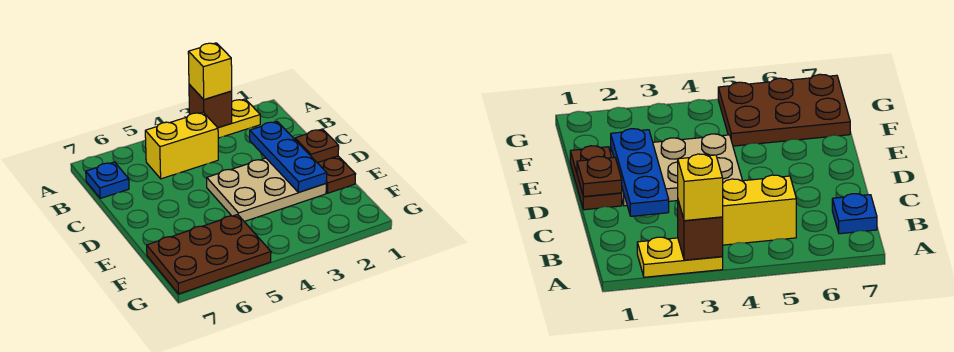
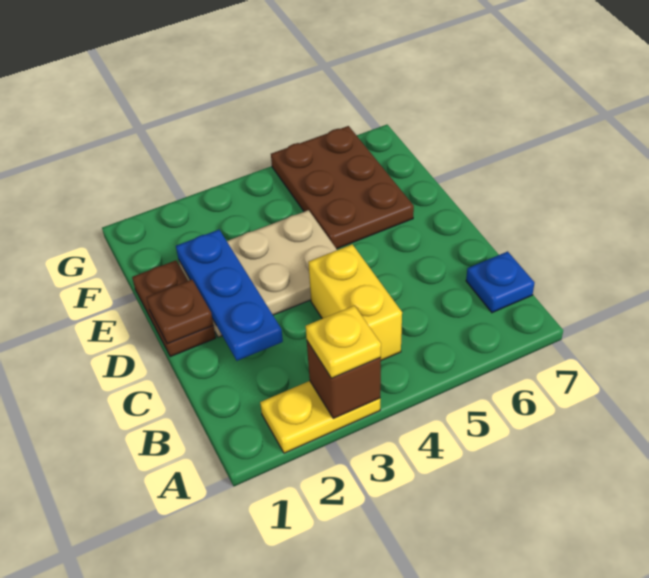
yellow 1x1 brick [188,43,232,99] -> yellow 1x1 plate [306,306,381,378]
yellow 1x2 brick [145,112,218,179] -> yellow 1x2 brick turned to [308,244,402,360]
brown 2x3 plate [147,214,271,294] -> brown 2x3 plate turned to [271,126,414,249]

